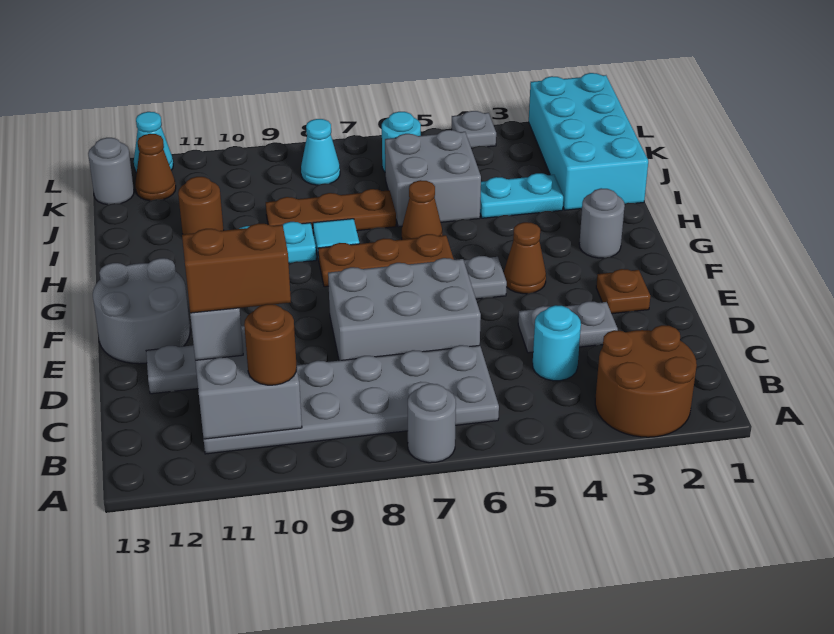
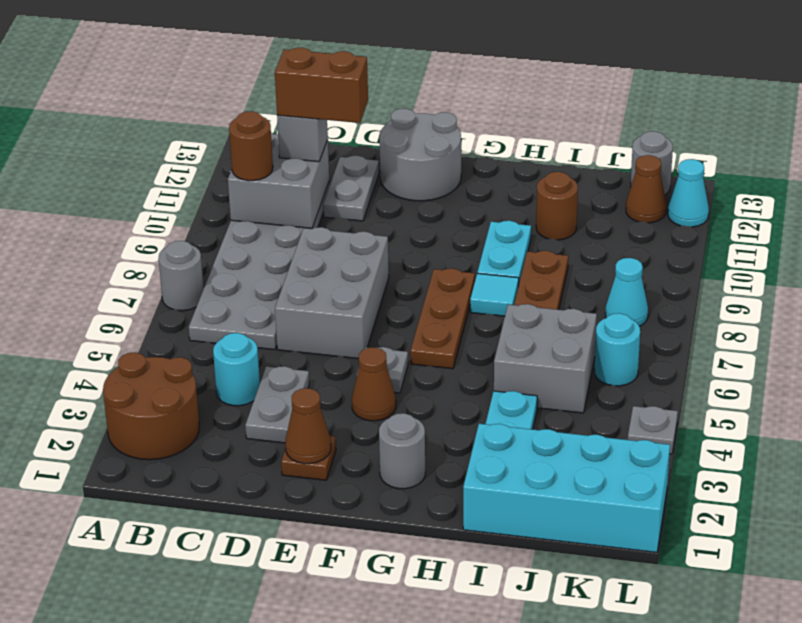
brown 1x2 brick [182,223,291,313] -> brown 1x2 brick turned to [275,48,368,123]
brown 1x1 cone [402,180,442,240] -> brown 1x1 cone moved to [285,388,331,464]

